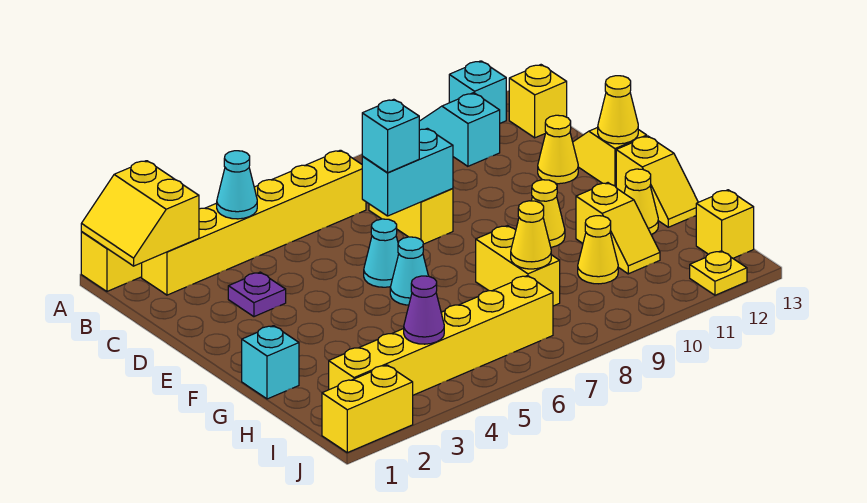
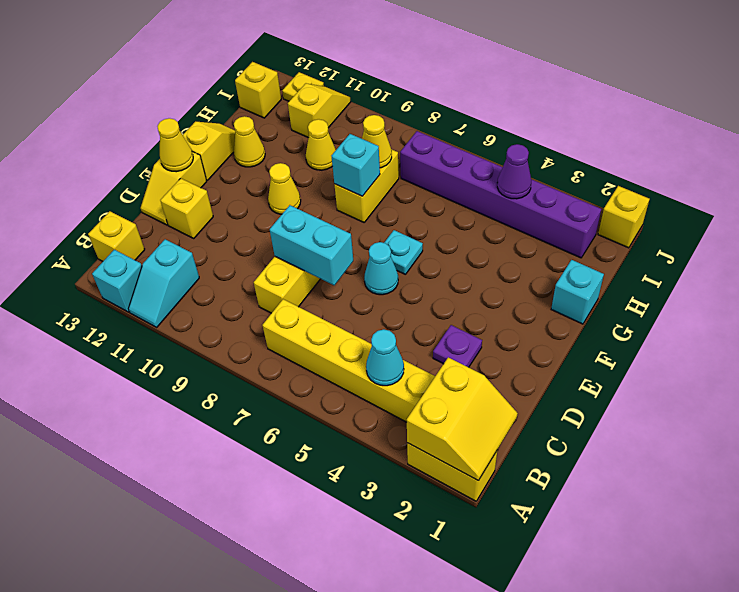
cyan 1x1 brick [362,99,419,173] -> cyan 1x1 brick moved to [332,134,380,196]
yellow 1x1 cone [538,115,578,184] -> yellow 1x1 brick [160,178,213,239]
cyan 1x1 cone [390,237,428,305] -> cyan 1x1 plate [384,230,423,275]
yellow 1x2 slope [576,183,660,274] -> yellow 1x2 slope moved to [288,83,350,138]
yellow 1x6 brick [329,276,553,395] -> purple 1x6 brick [400,131,601,258]
yellow 1x2 brick [322,365,413,453] -> yellow 1x1 brick [598,186,649,248]

